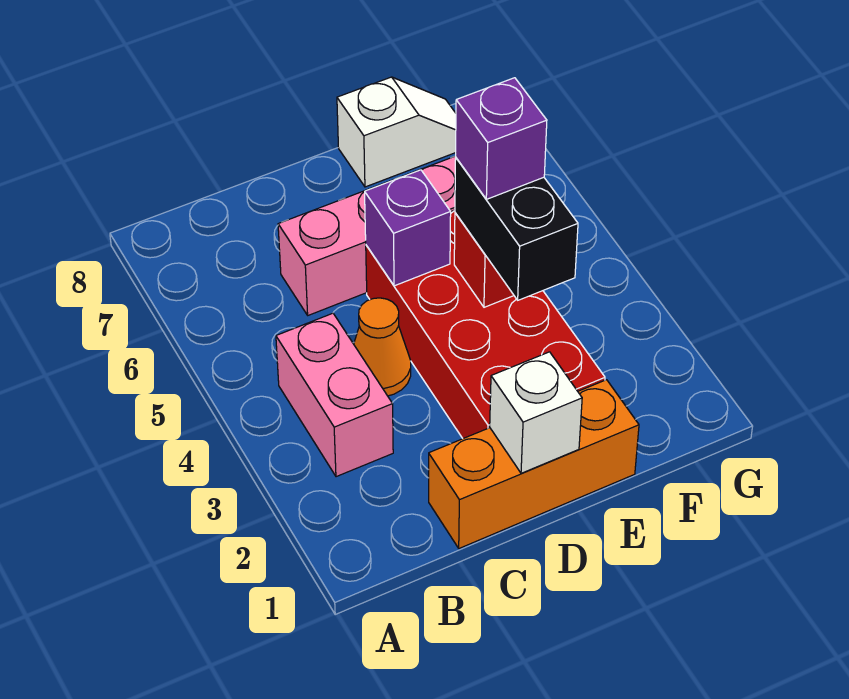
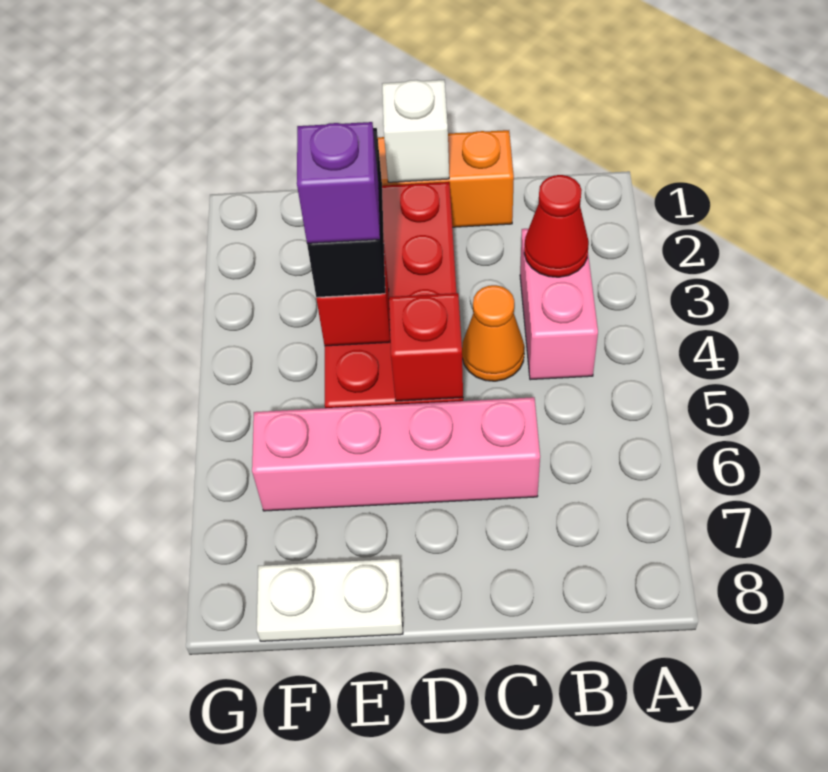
none -> red 1x1 cone [524,175,589,277]
purple 1x1 brick [365,170,451,286] -> red 1x1 brick [389,293,463,401]
white 1x2 slope [337,77,456,187] -> white 1x2 plate [257,559,403,641]

